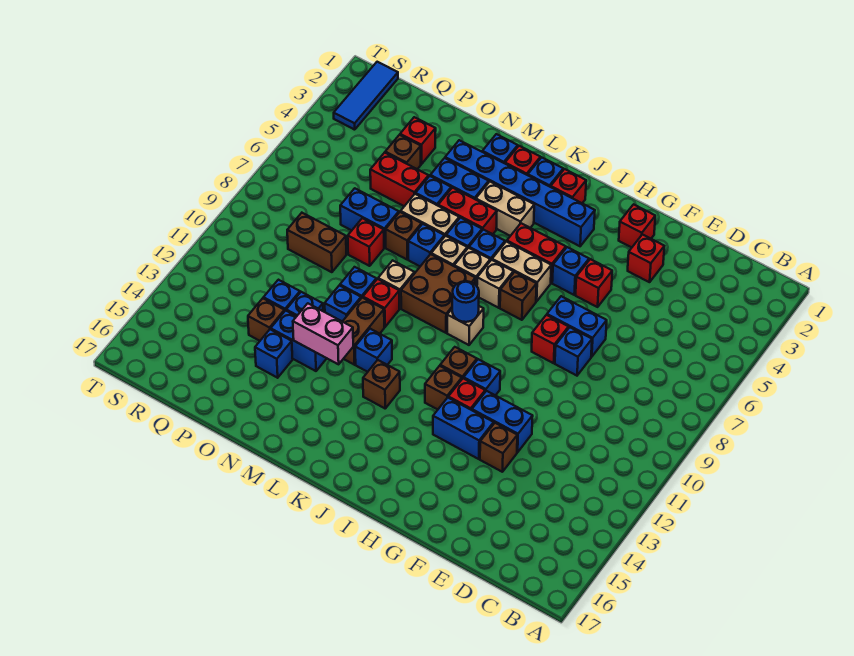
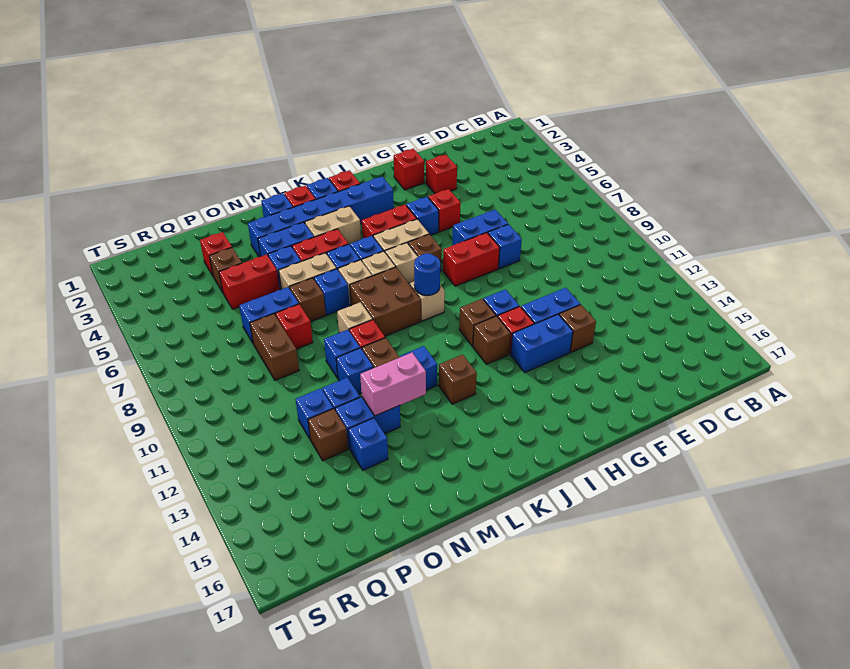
red 1x1 brick [532,315,569,363] -> red 1x2 brick [443,233,500,286]
brown 1x2 brick [287,213,346,272] -> brown 1x2 brick turned to [250,314,299,380]
blue 1x3 tile [334,62,398,130] -> none

